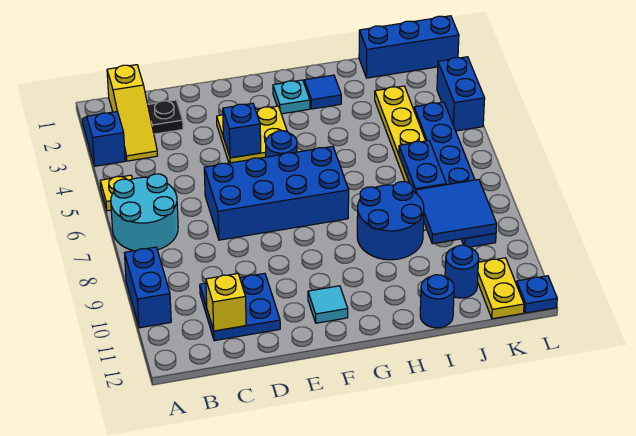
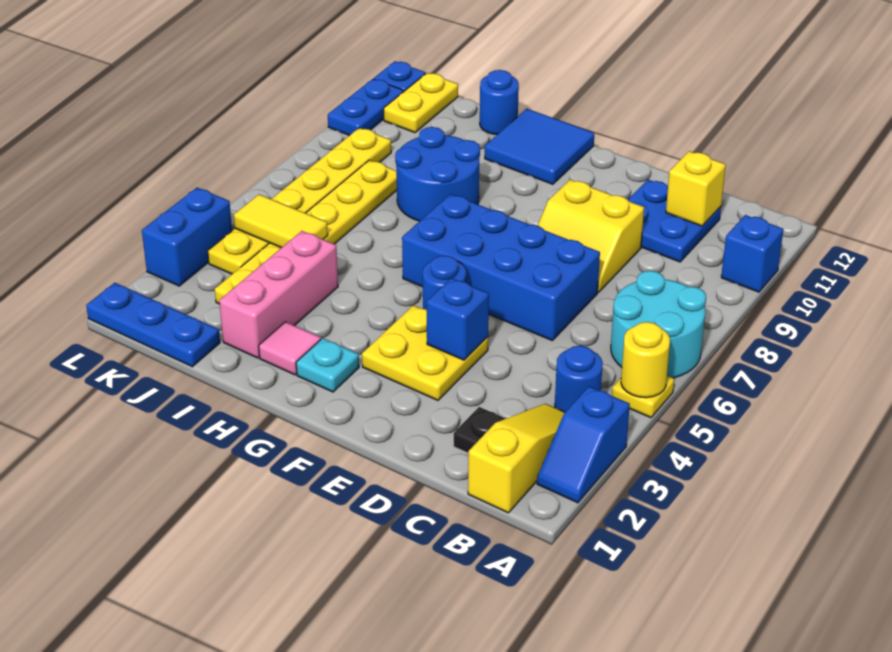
none -> yellow 1x1 round brick [621,322,670,398]
blue 1x2 brick [125,247,171,328] -> blue 1x1 brick [721,215,783,292]
none -> yellow 2x2 slope [538,180,644,293]
cyan 1x1 tile [308,286,348,323] -> none
blue 1x1 tile [304,75,341,109] -> pink 1x1 tile [259,322,321,375]
none -> pink 1x3 brick [219,231,338,358]
blue 1x3 brick [359,16,459,78] -> blue 1x3 plate [86,283,220,367]
none -> yellow 1x2 tile [234,194,328,248]
blue 1x2 plate [399,141,446,193] -> blue 1x2 plate moved to [328,79,404,136]
blue 2x2 tile [416,179,497,244] -> blue 2x2 tile moved to [485,109,594,184]
blue 1x1 round brick [445,245,479,298] -> blue 1x1 round brick moved to [555,346,603,412]
blue 1x6 plate [414,102,496,247] -> yellow 1x6 plate [208,128,391,274]

